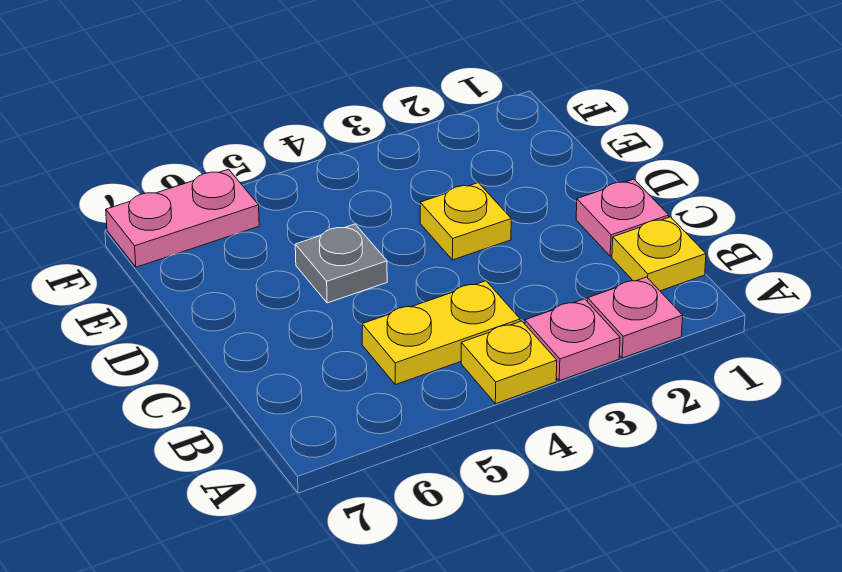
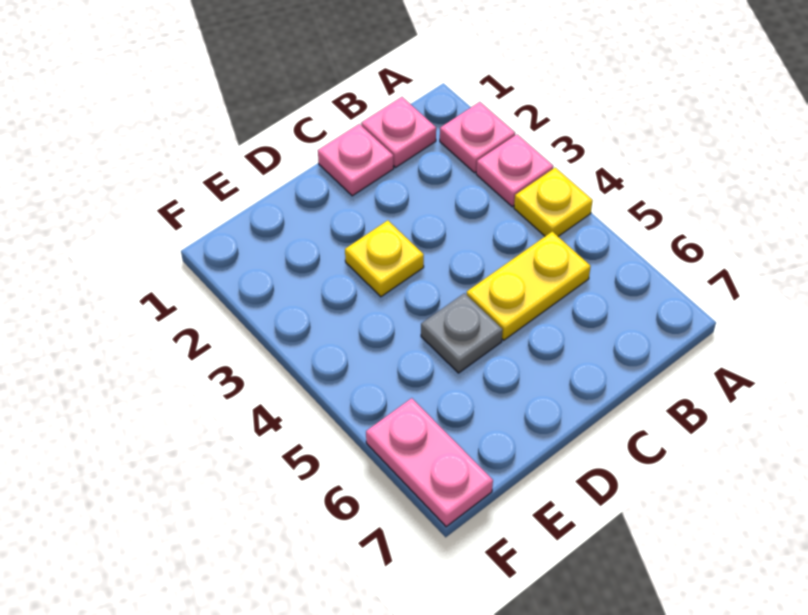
yellow 1x1 plate [612,217,706,291] -> pink 1x1 plate [361,97,436,167]
yellow 1x2 plate [362,281,520,385] -> yellow 1x2 plate turned to [467,232,591,340]

